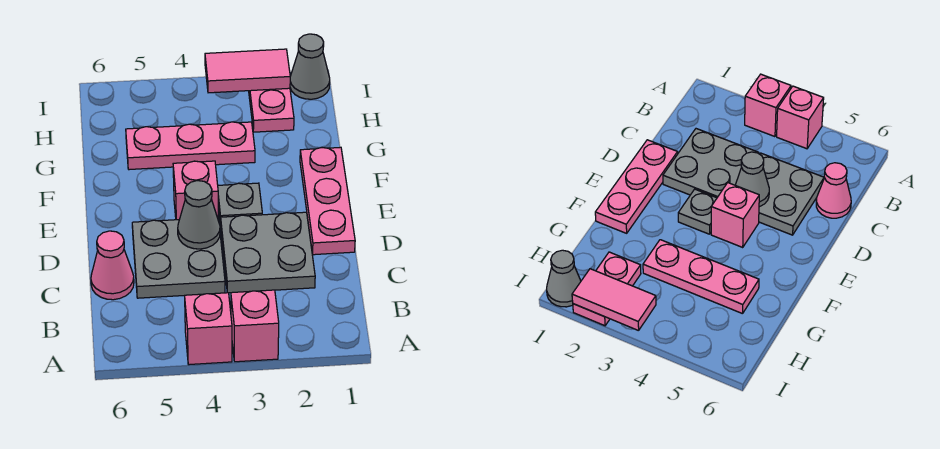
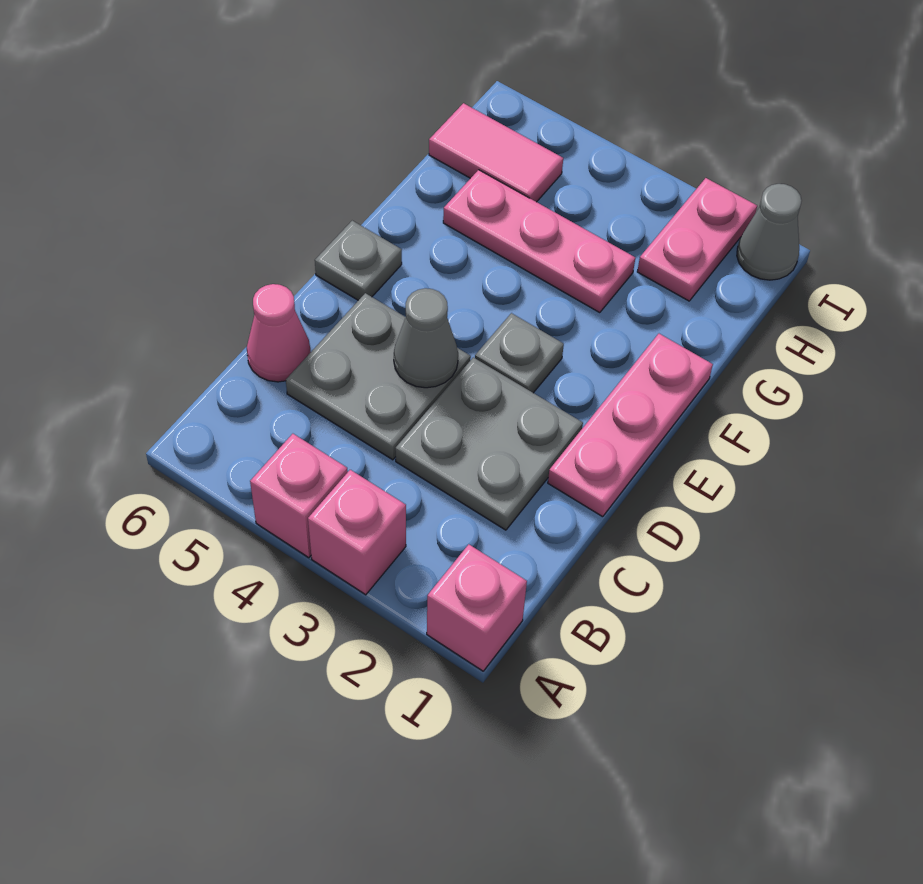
pink 1x1 brick [173,161,218,220] -> pink 1x1 brick moved to [427,544,527,671]
none -> grey 1x1 plate [315,221,402,300]
pink 1x2 tile [205,49,290,93] -> pink 1x2 tile moved to [429,103,563,202]

